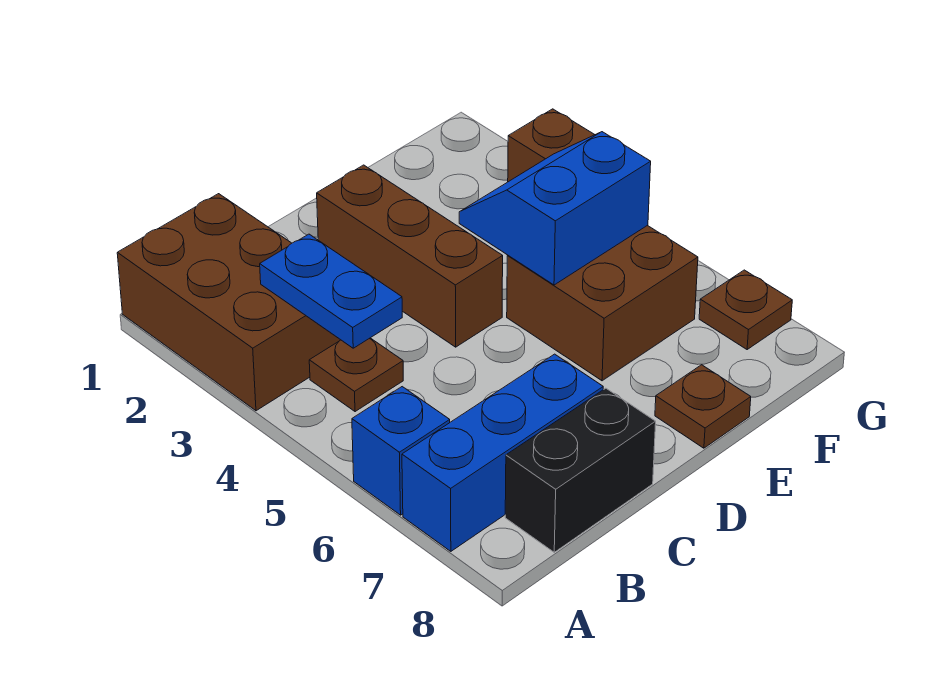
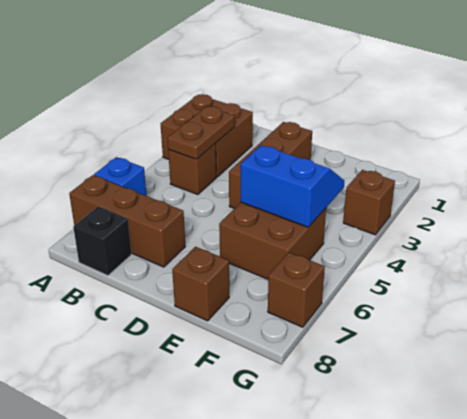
brown 2x3 brick [117,194,340,411] -> brown 2x2 brick [161,94,253,177]
blue 1x3 brick [402,354,603,551] -> brown 1x3 brick [69,175,185,267]
blue 1x2 plate [260,234,402,348] -> brown 1x2 plate [168,106,235,159]
brown 1x1 plate [309,338,403,412] -> brown 1x1 brick [168,144,216,195]
black 1x2 brick [505,388,656,552] -> black 1x1 brick [73,207,131,276]
brown 1x1 plate [655,365,751,448] -> brown 1x1 brick [172,247,229,321]
brown 1x1 plate [699,270,792,350] -> brown 1x1 brick [268,252,325,327]

